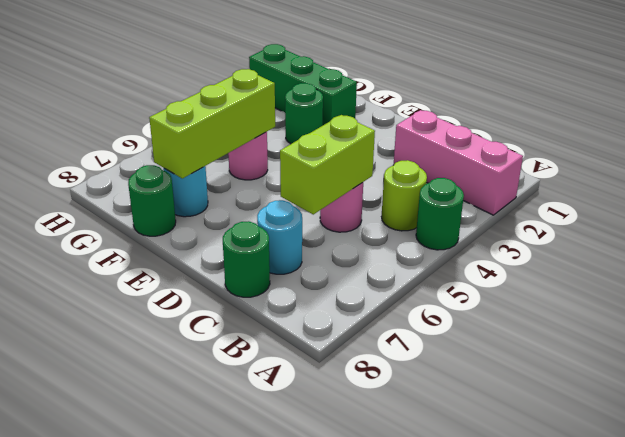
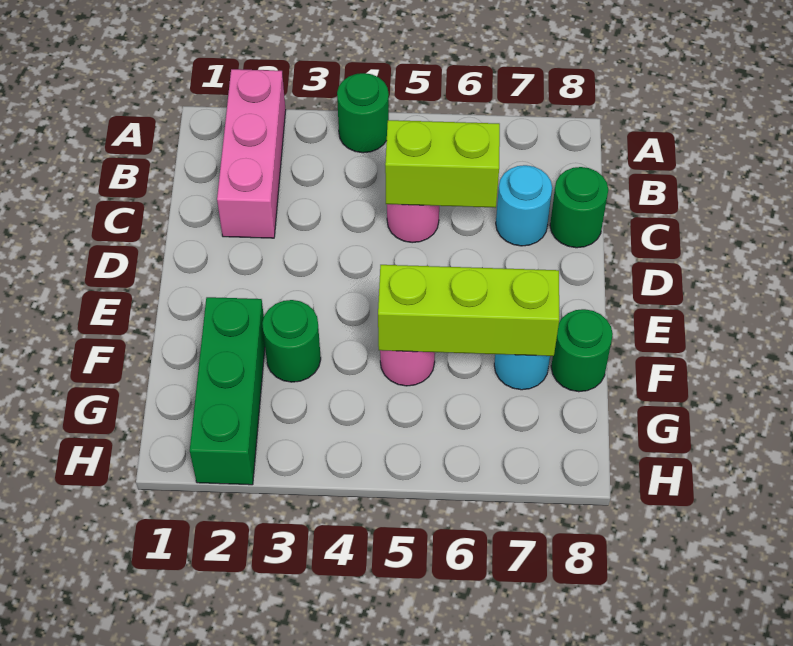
lime 1x1 round brick [382,160,427,231] -> none

